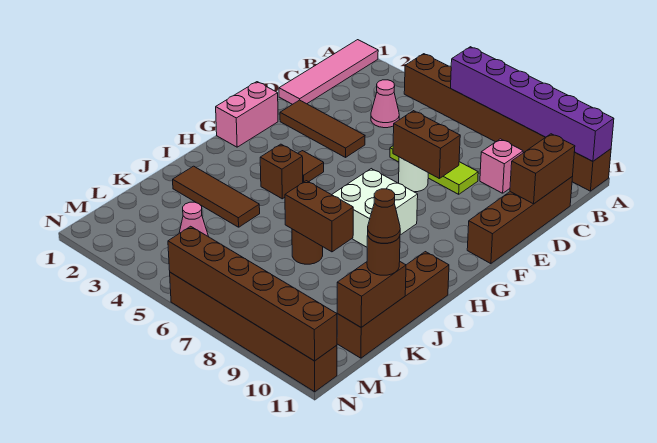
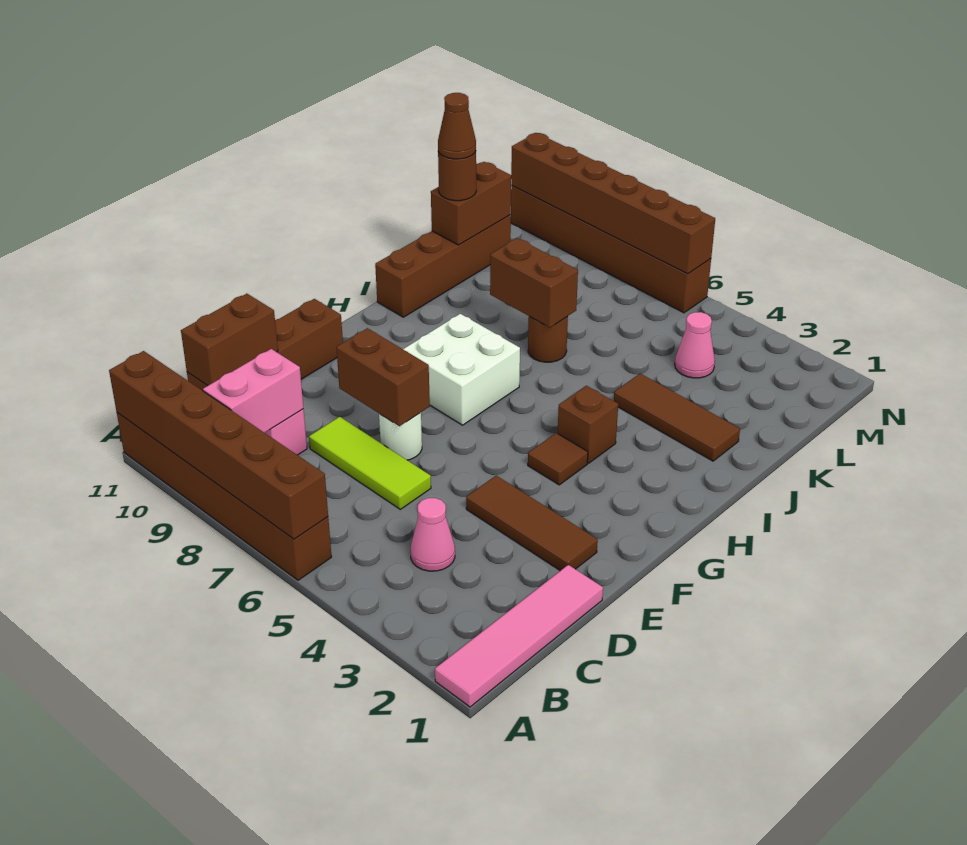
brown 1x8 brick [404,54,611,191] -> brown 1x6 brick [117,413,332,580]
purple 1x6 brick [451,47,614,161] -> brown 1x6 brick [109,351,328,539]
pink 1x2 brick [216,82,278,147] -> pink 1x2 brick moved to [203,349,303,433]

